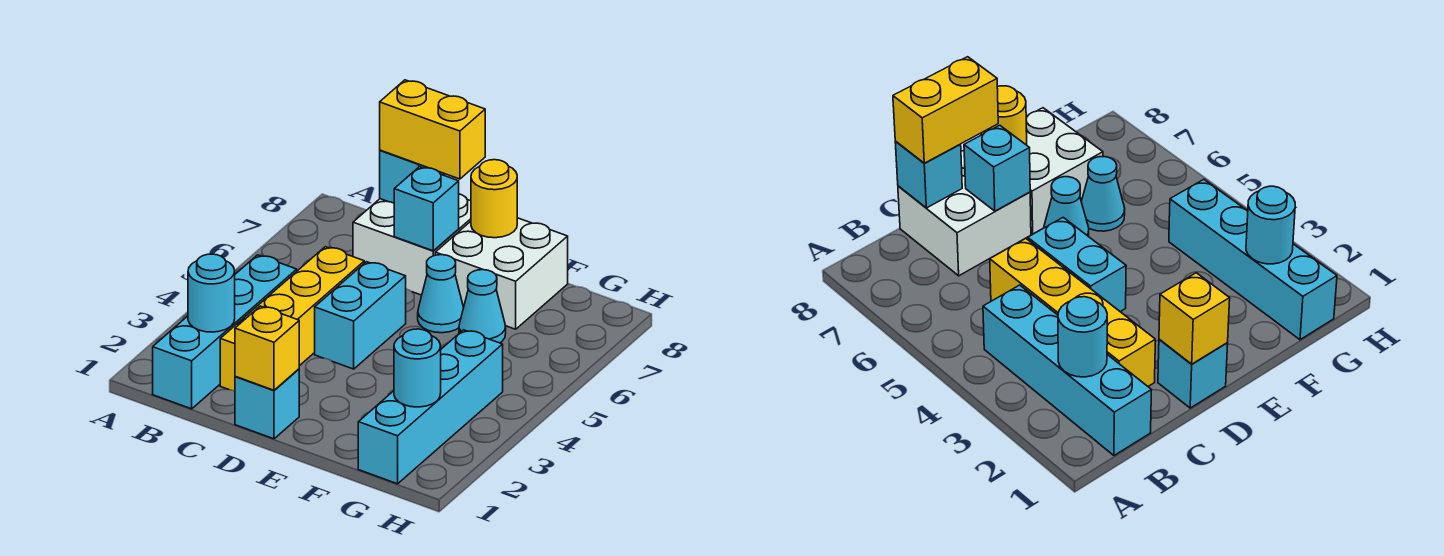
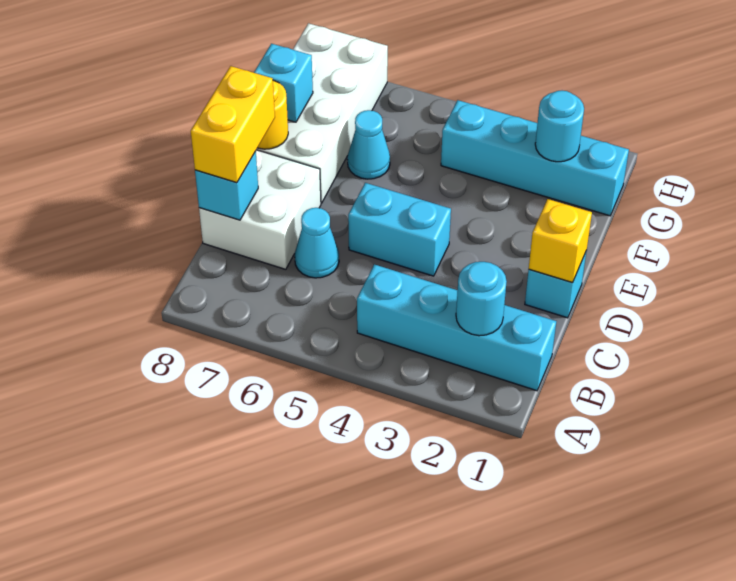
yellow 1x4 brick [220,247,364,391] -> none
cyan 1x1 brick [394,167,459,251] -> cyan 1x1 brick moved to [254,44,313,122]
cyan 1x1 cone [418,255,464,333] -> cyan 1x1 cone moved to [295,208,339,278]
white 2x2 brick [435,218,568,329] -> white 2x4 brick [256,23,388,203]

